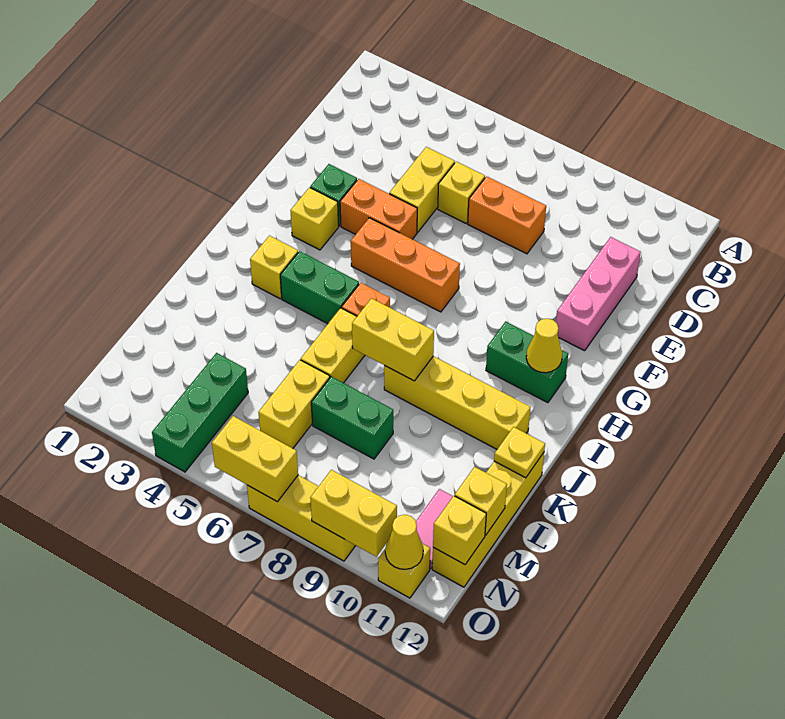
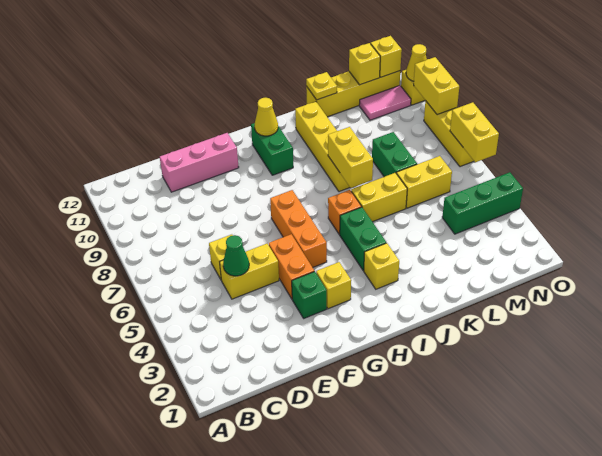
none -> green 1x1 cone [223,235,249,276]
orange 1x2 brick [468,176,546,254] -> none

